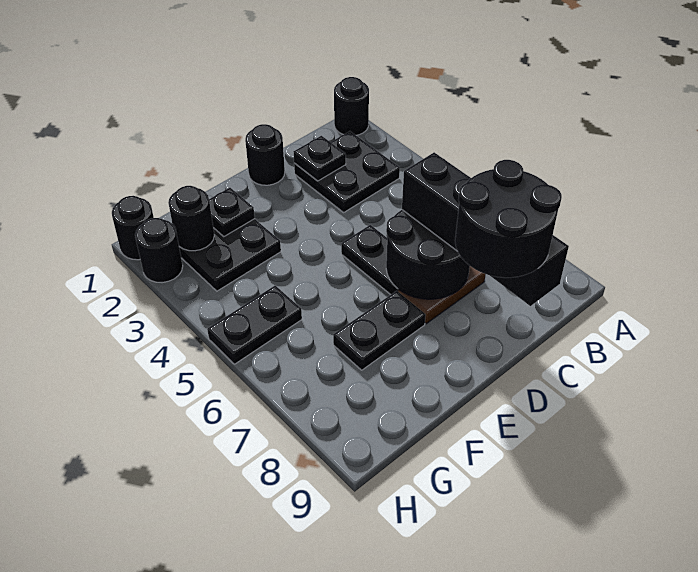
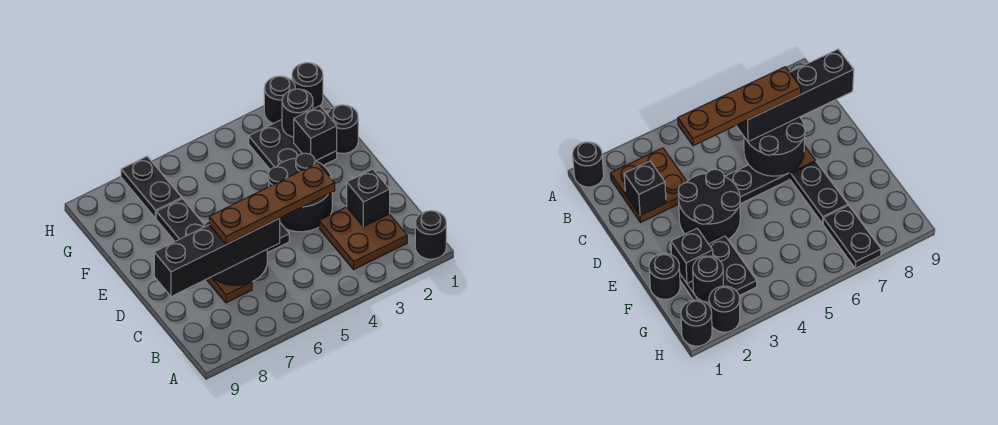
black 2x2 plate [294,131,400,212] -> brown 2x2 plate [319,207,407,269]
black 1x1 plate [294,136,346,181] -> black 1x1 brick [347,169,390,227]
none -> brown 1x4 plate [209,163,335,244]
black 2x2 round brick [455,160,562,278] -> black 2x2 round brick moved to [268,153,332,232]
black 1x1 round brick [245,124,285,185] -> black 1x1 round brick moved to [328,105,358,153]
black 1x1 plate [209,188,255,236] -> black 1x1 brick [294,106,337,161]
black 1x2 plate [207,286,302,364] -> black 1x2 plate moved to [121,156,182,218]

